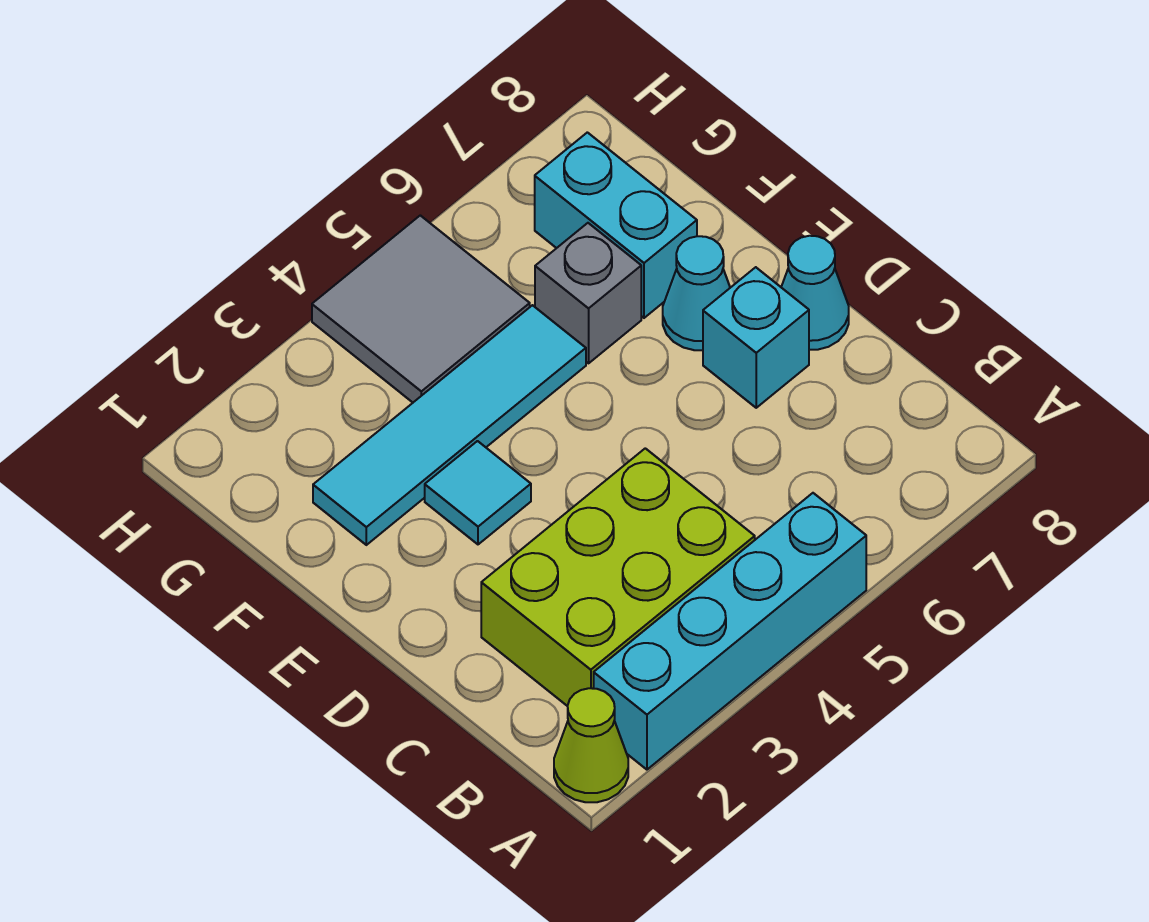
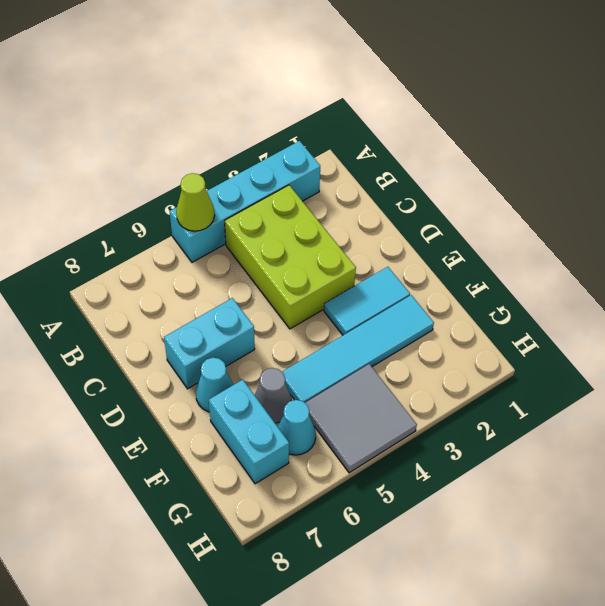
lime 1x1 cone [554,688,628,802] -> lime 1x1 cone moved to [176,173,215,231]
lime 2x3 brick [481,448,755,706] -> lime 2x3 brick turned to [225,185,356,329]
cyan 1x1 brick [703,267,809,408] -> cyan 1x2 brick [164,298,255,389]
cyan 1x1 cone [781,236,849,350] -> cyan 1x1 cone moved to [277,400,316,455]
cyan 1x1 tile [425,441,531,544] -> cyan 1x2 tile [324,267,410,335]
grey 1x1 brick [535,223,641,363] -> grey 1x1 cone [255,368,292,423]

